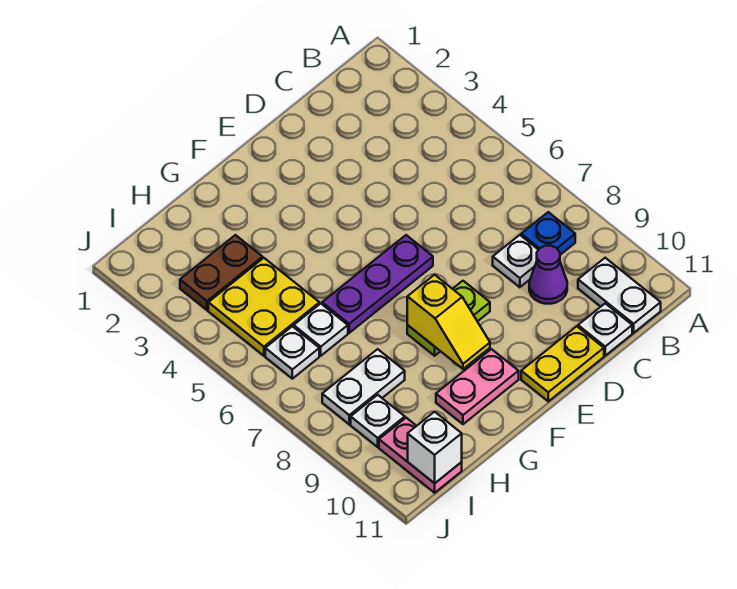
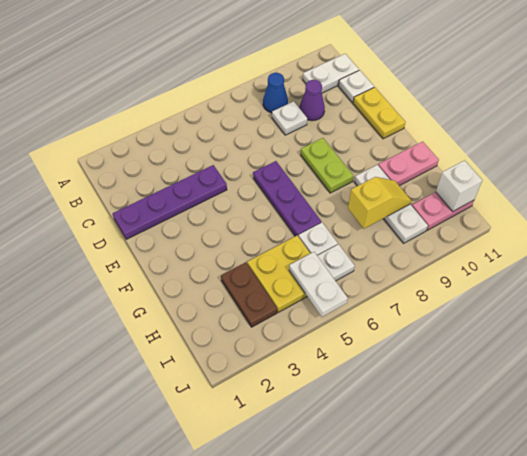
blue 1x1 plate [521,212,575,255] -> blue 1x1 cone [263,73,288,113]
none -> purple 1x4 plate [113,165,227,239]
yellow 1x2 slope [407,275,490,369] -> yellow 1x2 slope moved to [348,177,411,229]
pink 1x2 plate [436,349,519,424] -> pink 1x2 plate turned to [378,142,439,186]
white 1x2 plate [322,349,405,424] -> white 1x2 plate moved to [289,252,348,317]
white 1x1 plate [351,395,405,447] -> white 1x3 plate [354,165,428,243]

